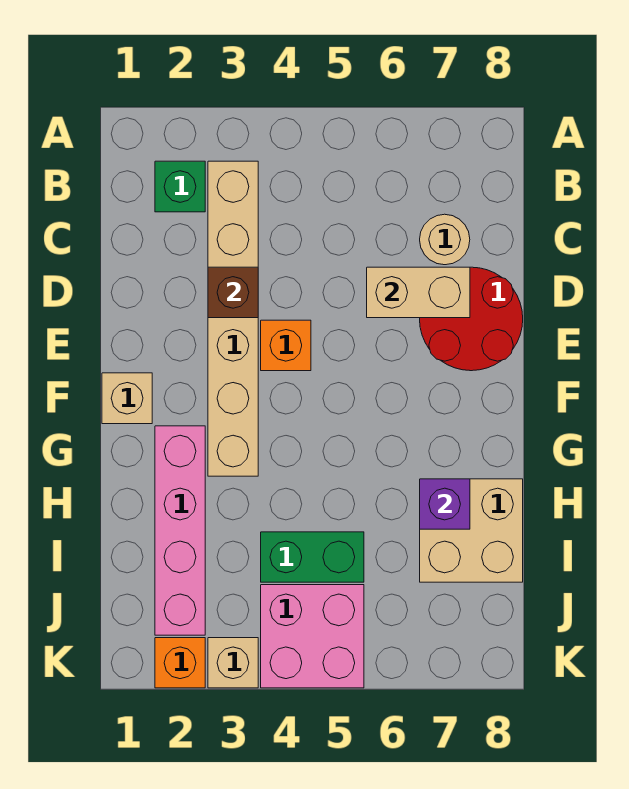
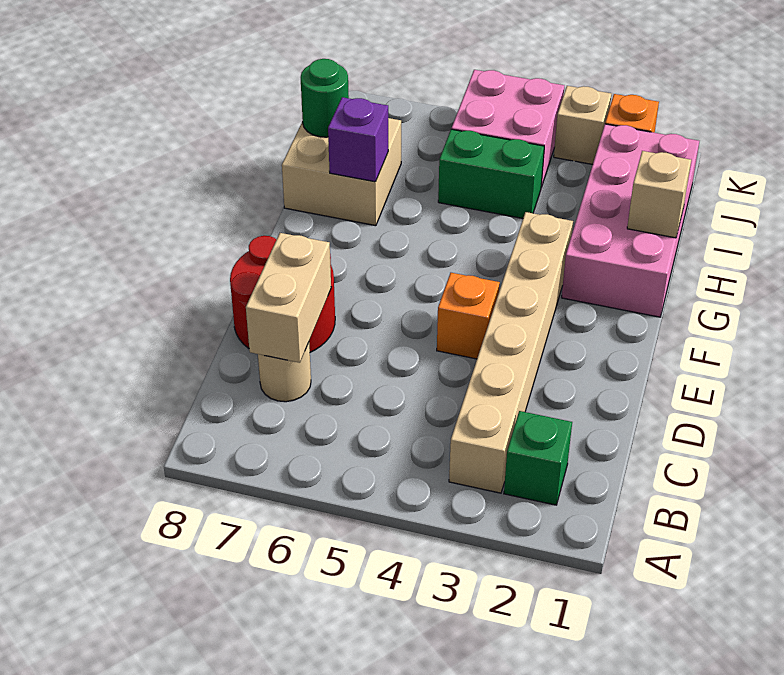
brown 1x1 brick [208,267,258,318] -> none
tan 1x2 brick [367,267,470,318] -> tan 1x2 brick turned to [246,233,331,363]
tan 1x1 brick [102,373,152,424] -> tan 1x1 brick moved to [627,151,691,238]
pink 1x4 brick [155,426,205,635] -> pink 2x4 brick [562,124,699,317]
none -> green 1x1 round brick [301,59,349,137]

